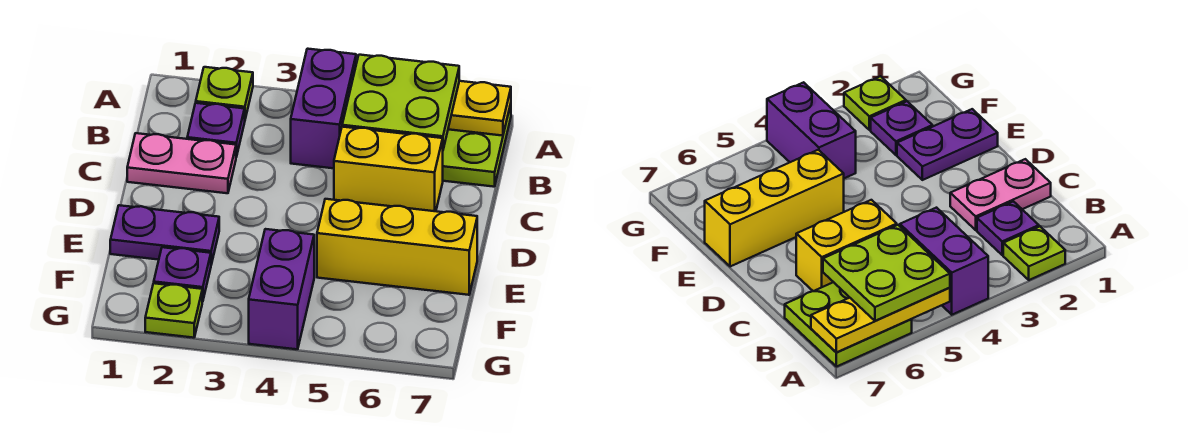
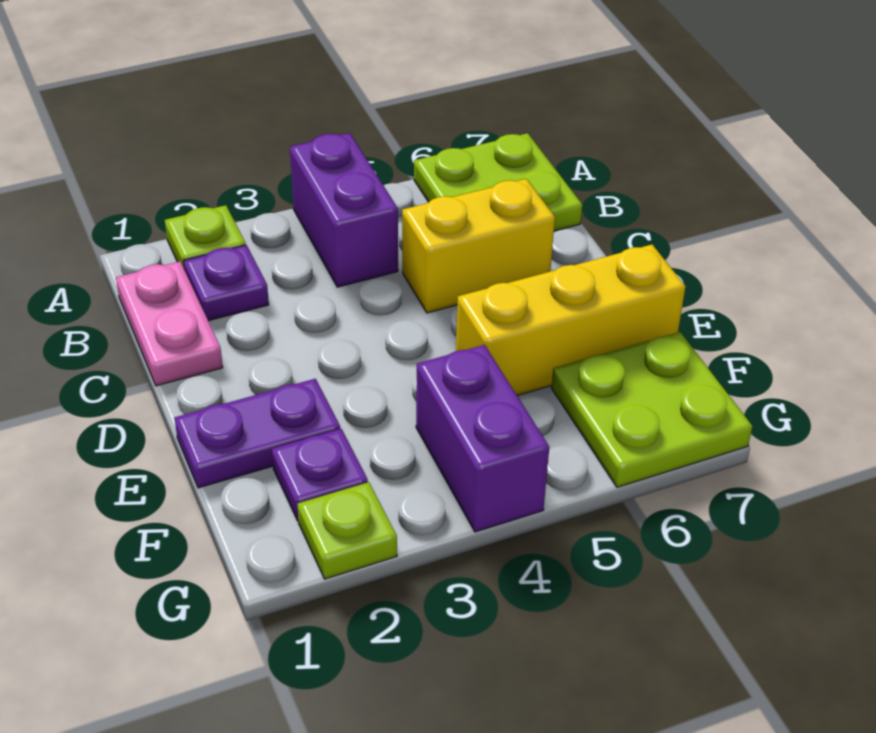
yellow 1x3 plate [448,81,511,136] -> none
lime 2x2 plate [342,55,459,149] -> lime 2x2 plate moved to [552,332,752,487]
pink 1x2 plate [127,133,236,193] -> pink 1x2 plate turned to [116,261,223,386]

